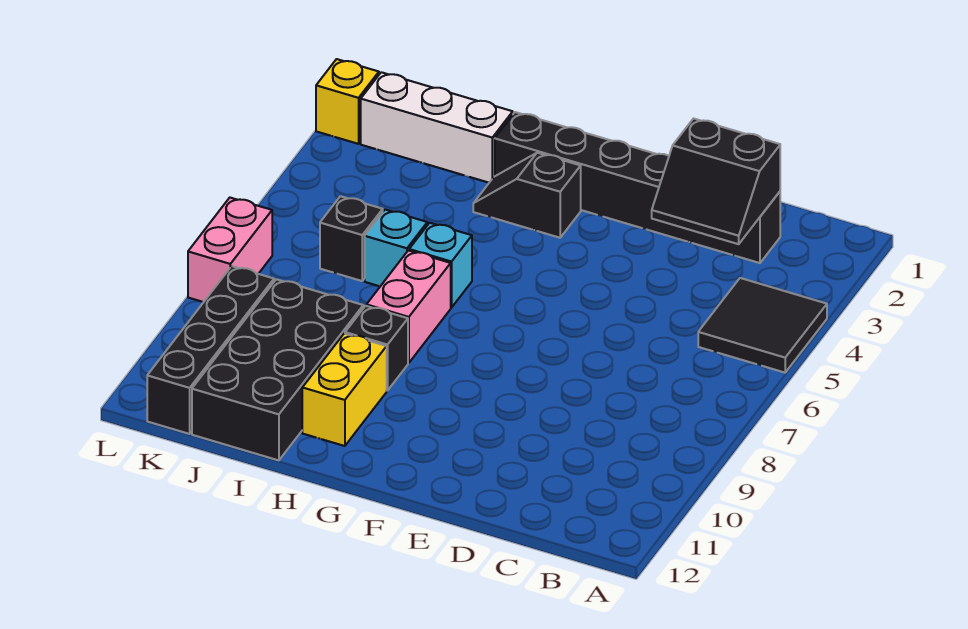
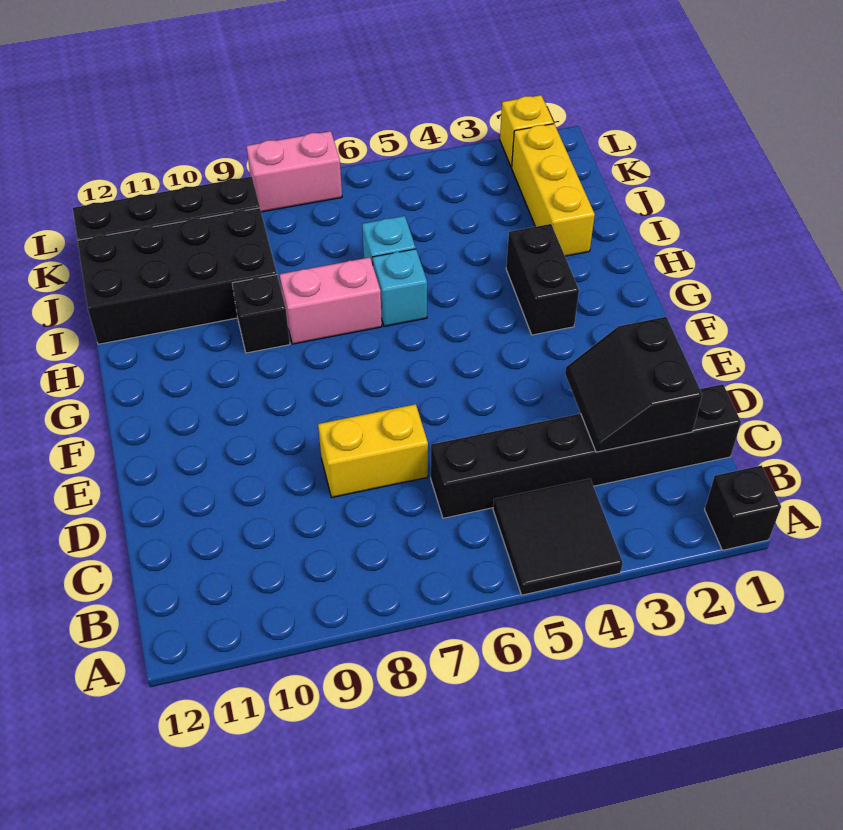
black 1x6 brick [495,112,780,263] -> black 1x6 brick turned to [431,384,741,518]
black 1x2 slope [473,153,581,238] -> black 1x2 brick [506,224,579,335]
yellow 1x2 brick [302,334,387,446] -> yellow 1x2 brick moved to [318,404,428,497]
white 1x3 brick [361,72,513,183] -> yellow 1x3 brick [512,124,595,256]
black 1x1 brick [320,196,383,281] -> black 1x1 brick moved to [705,465,781,550]

